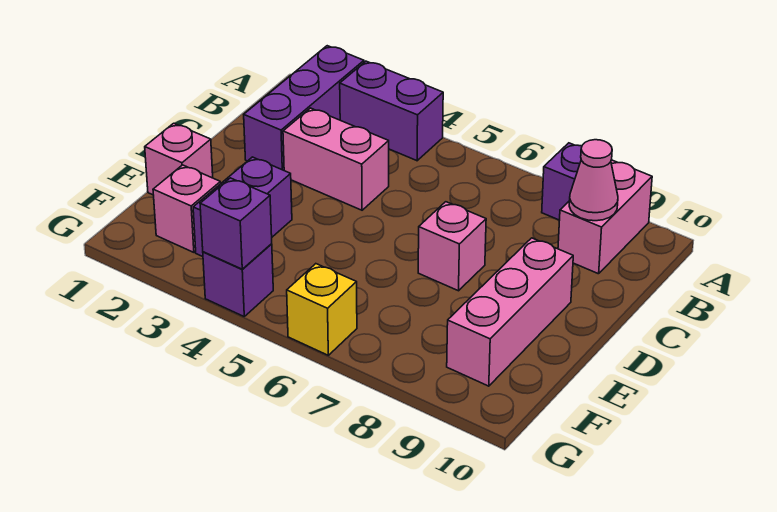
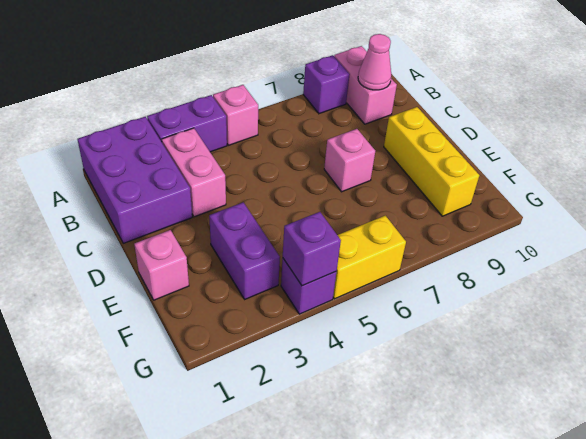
purple 1x3 brick [244,46,364,170] -> purple 2x3 brick [78,117,192,243]
pink 1x2 brick [283,108,389,210] -> pink 1x2 brick turned to [162,128,226,217]
pink 1x3 brick [447,238,573,386] -> yellow 1x3 brick [384,107,479,216]
pink 1x1 brick [153,165,221,252] -> pink 1x1 brick moved to [213,85,258,145]
yellow 1x1 brick [287,264,357,355] -> yellow 1x2 brick [333,216,406,299]

